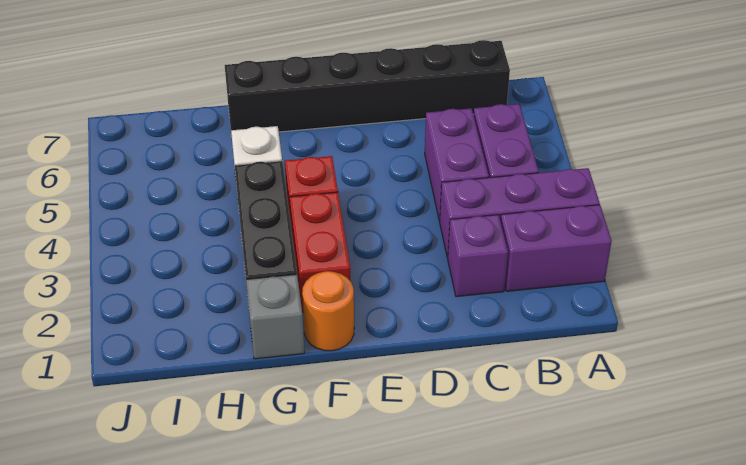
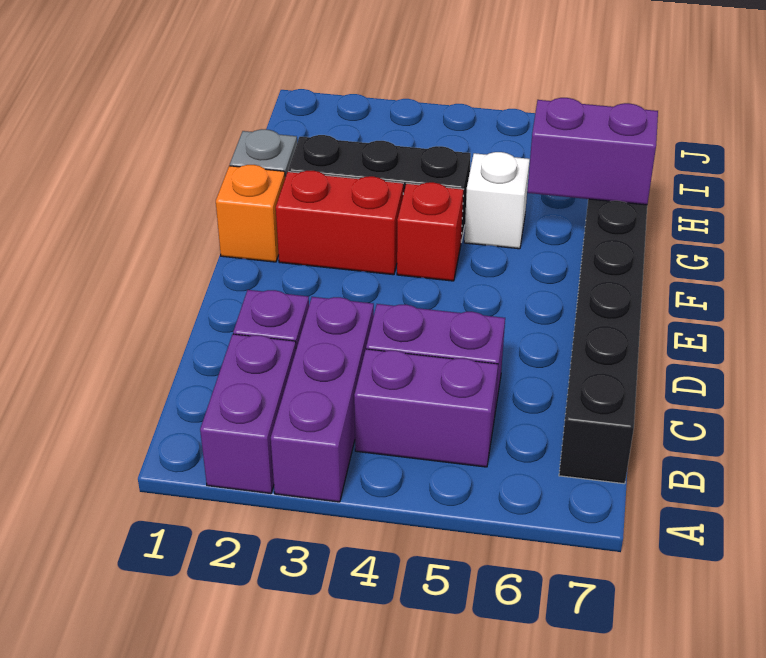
orange 1x1 round brick [302,271,354,351] -> orange 1x1 brick [216,165,285,262]
none -> purple 1x2 brick [527,98,658,205]

